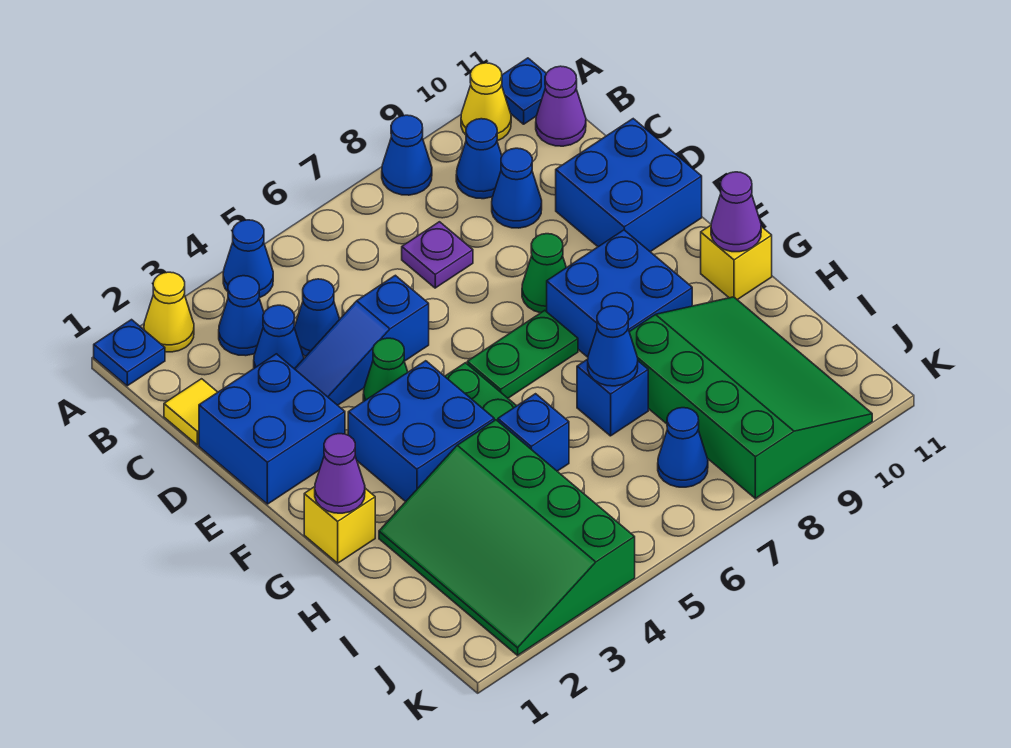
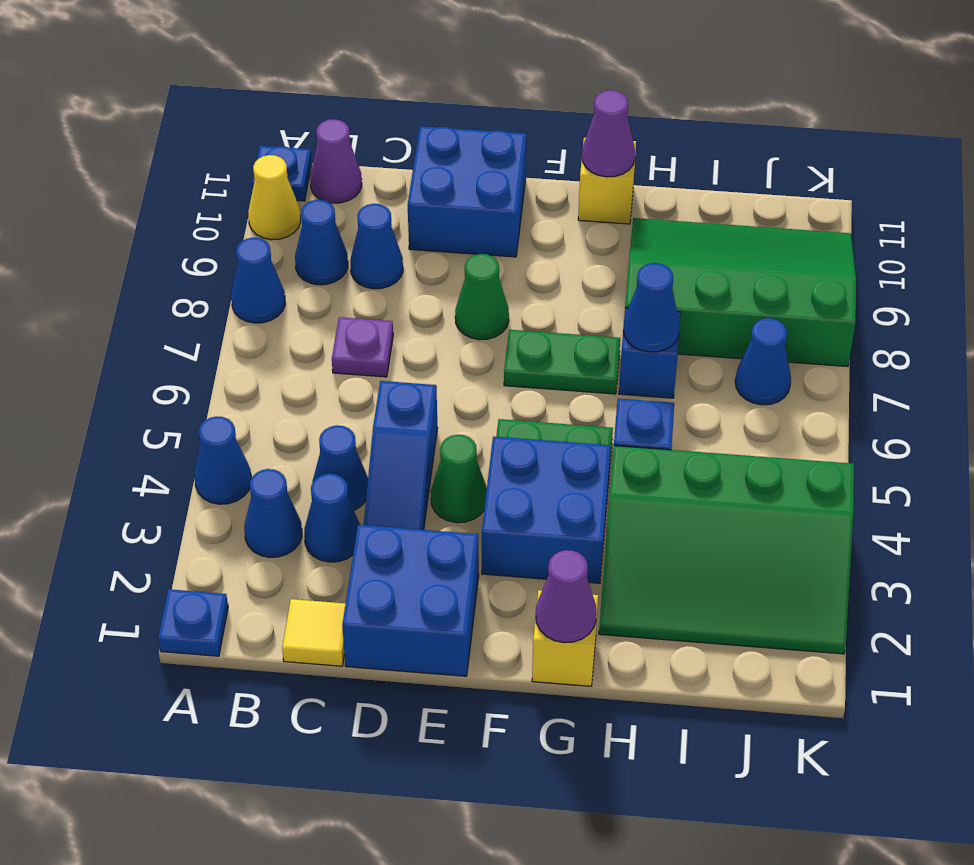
yellow 1x1 cone [144,272,194,352] -> none
green 1x2 plate [467,310,578,398] -> green 1x2 plate turned to [504,330,620,394]
blue 2x2 brick [547,230,692,357] -> none

